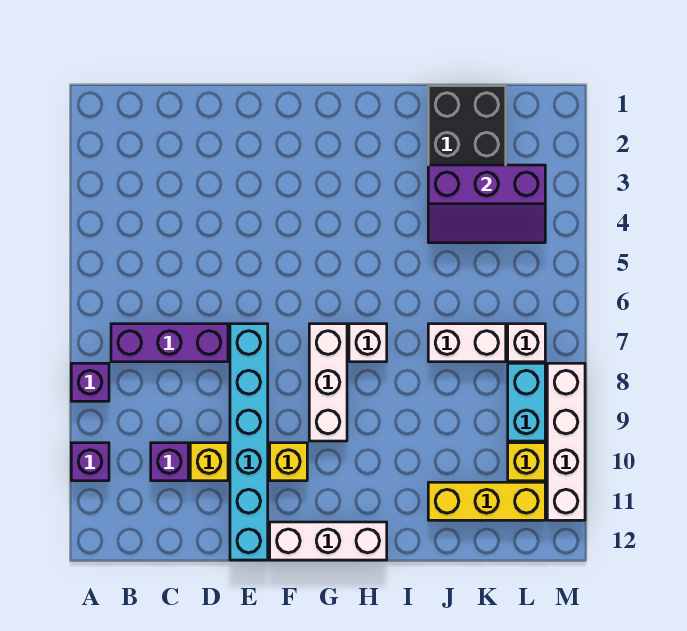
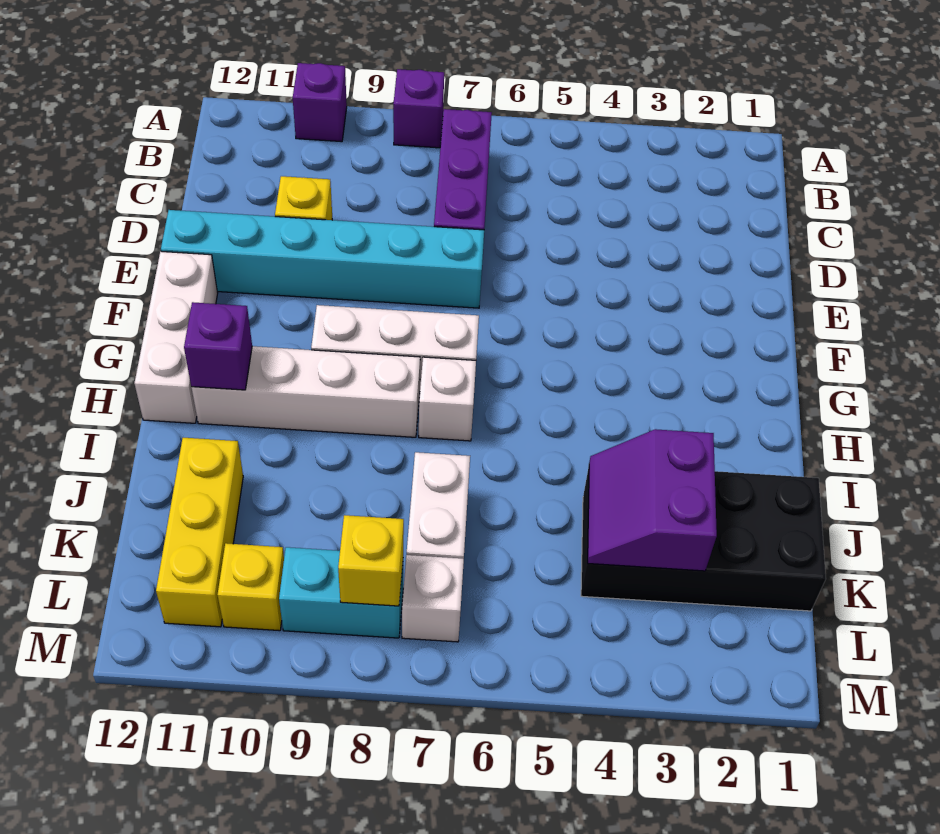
purple 1x1 brick [151,443,188,481] -> purple 1x1 brick moved to [184,302,252,390]
yellow 1x1 brick [270,443,307,481] -> yellow 1x1 brick moved to [338,515,404,606]
purple 2x3 slope [428,165,545,243] -> purple 2x2 slope [588,429,717,571]
white 1x4 brick [547,363,585,520] -> white 1x4 brick moved to [191,346,420,437]

